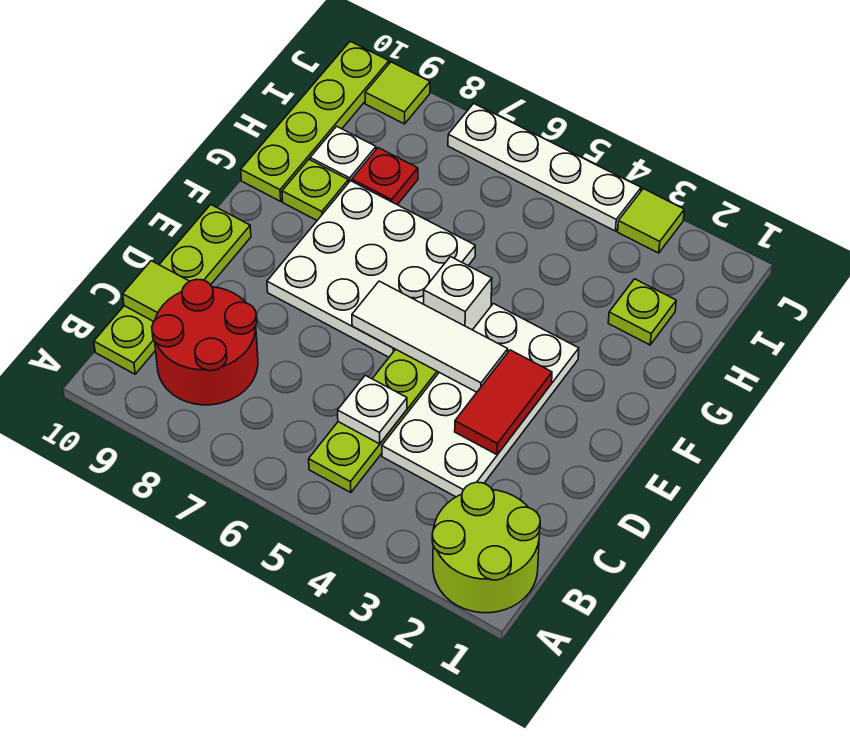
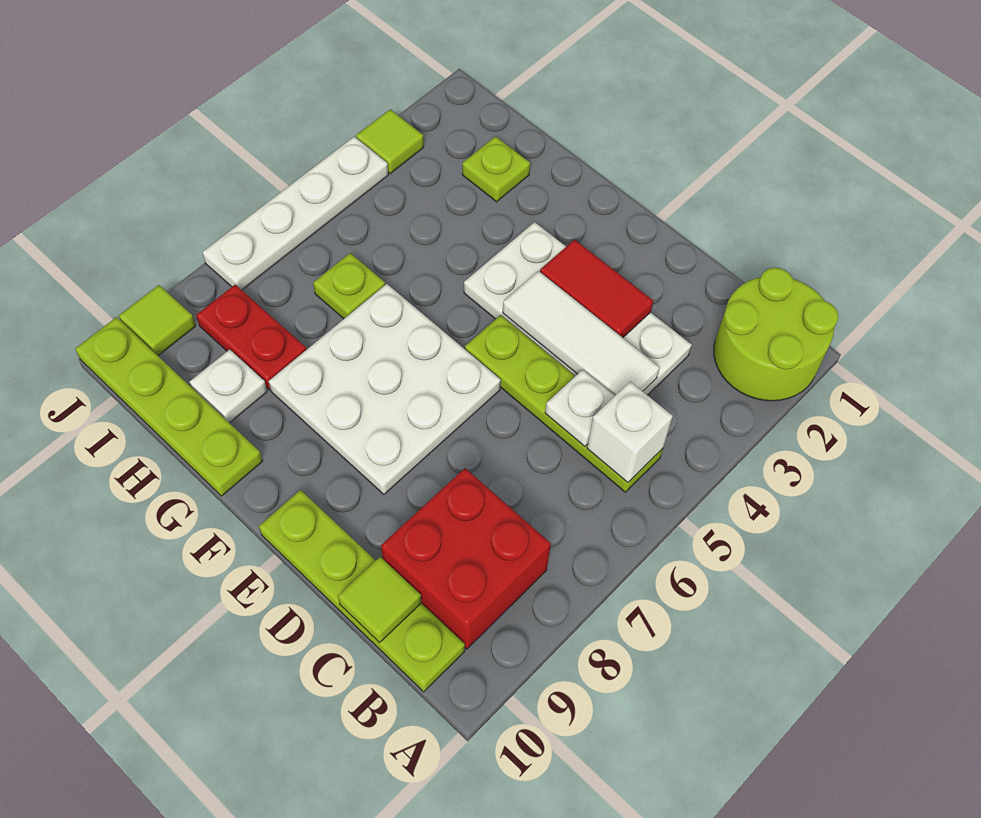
red 2x2 round brick [152,279,258,405] -> red 2x2 brick [381,468,551,649]
white 1x3 tile [352,281,508,392] -> white 1x3 tile turned to [503,271,660,395]
white 1x1 brick [424,257,492,330] -> white 1x1 brick moved to [587,382,673,482]
lime 1x1 plate [282,159,349,220] -> lime 1x1 plate moved to [313,253,385,319]
red 1x1 plate [352,148,418,205] -> red 1x2 plate [196,285,306,390]

